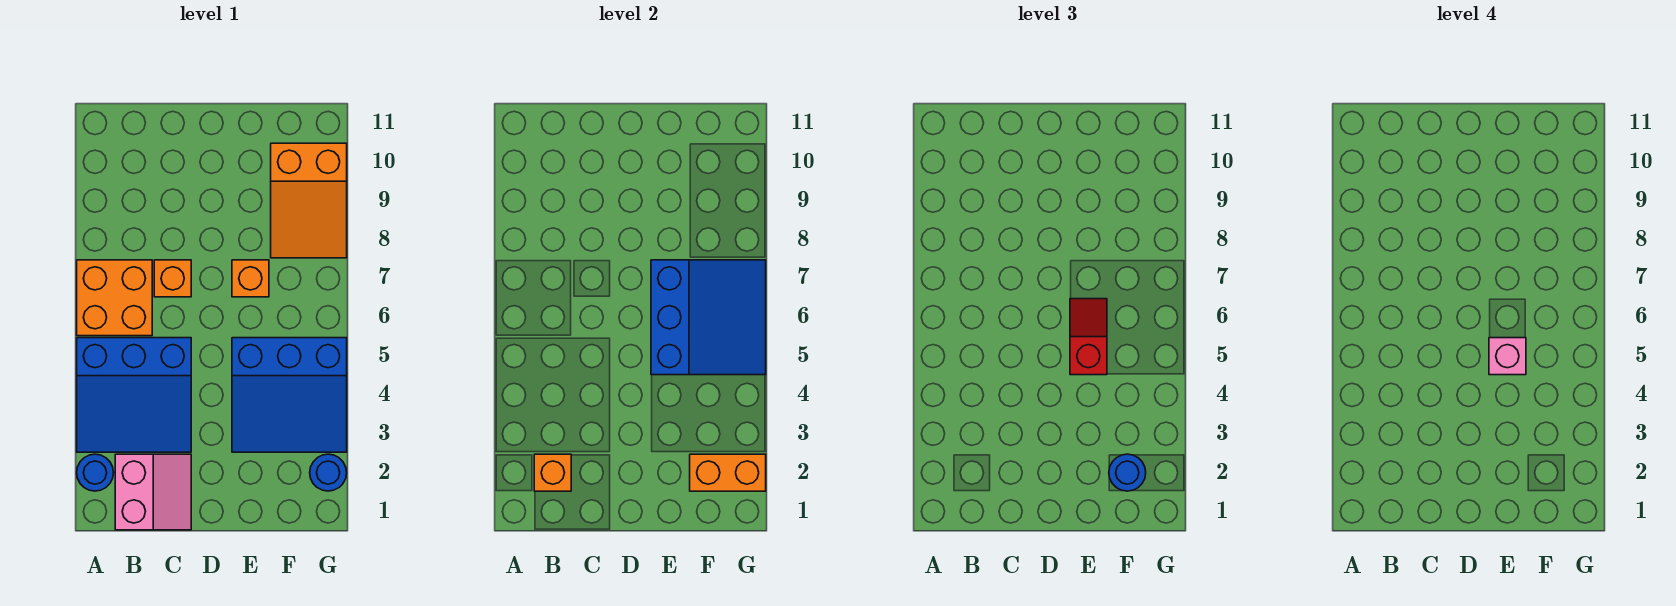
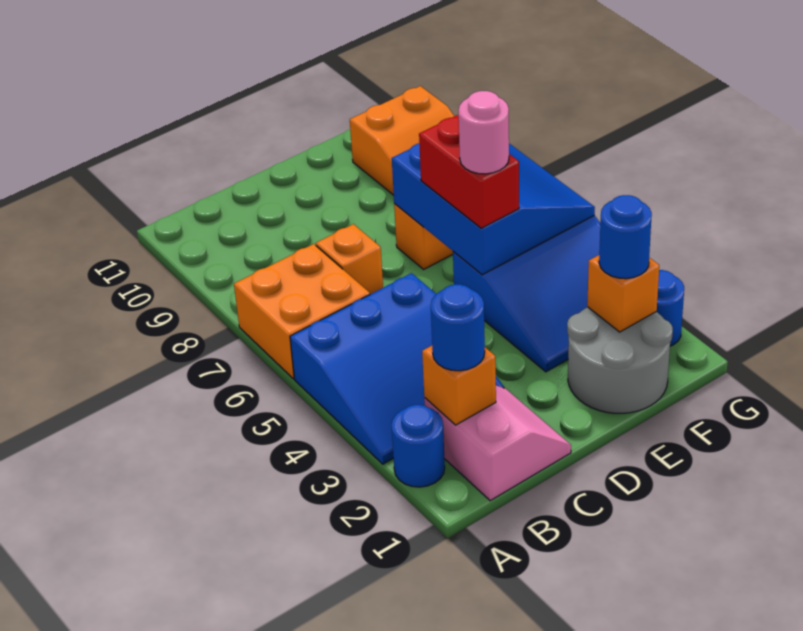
none -> blue 1x1 round brick [431,284,485,371]
none -> grey 2x2 round brick [567,307,673,413]
red 1x2 slope [1070,299,1107,375] -> red 1x2 brick [419,115,519,228]
pink 1x1 brick [1489,338,1526,375] -> pink 1x1 round brick [459,91,509,174]
orange 1x2 brick [690,454,766,491] -> orange 1x1 brick [587,255,659,332]

